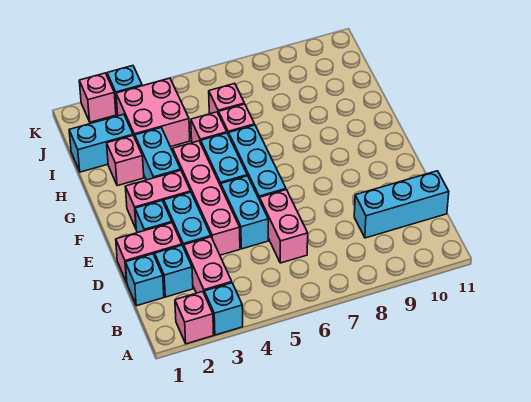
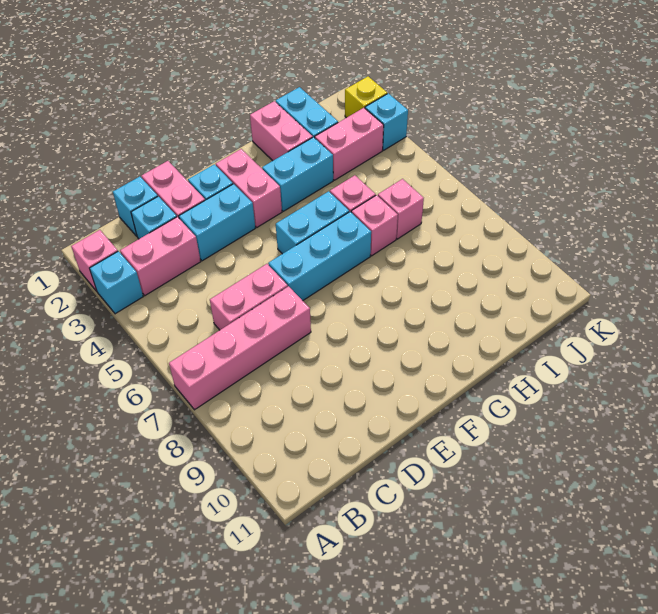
cyan 1x3 brick [354,171,449,238] -> none
pink 1x4 brick [173,141,240,255] -> pink 1x4 brick moved to [169,286,311,410]
cyan 1x2 brick [221,176,268,249] -> none
pink 1x1 brick [107,136,144,186] -> pink 1x2 brick [250,101,313,161]
pink 2x2 brick [116,78,190,147] -> pink 1x2 brick [315,108,384,180]
pink 1x1 brick [79,73,116,122] -> yellow 1x1 brick [345,77,387,118]

